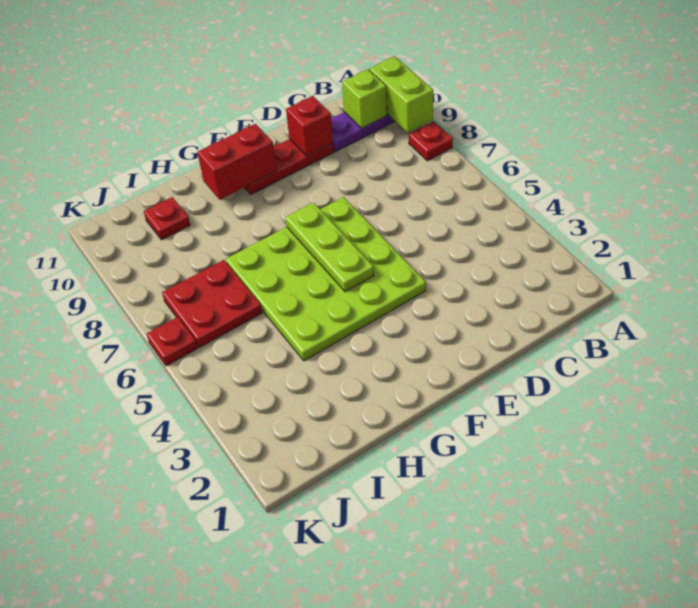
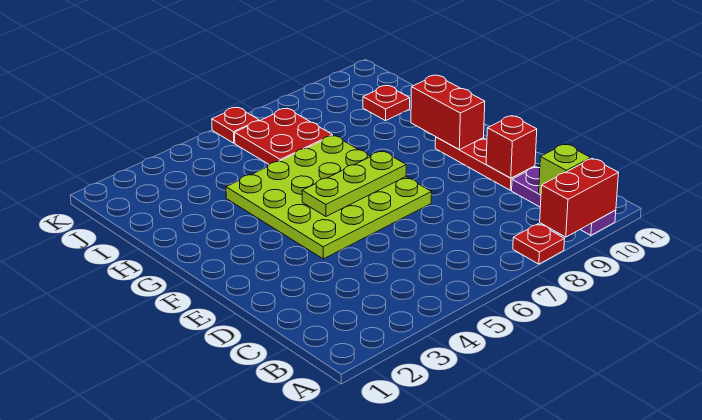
lime 1x2 brick [369,56,433,132] -> red 1x2 brick [540,158,618,237]

